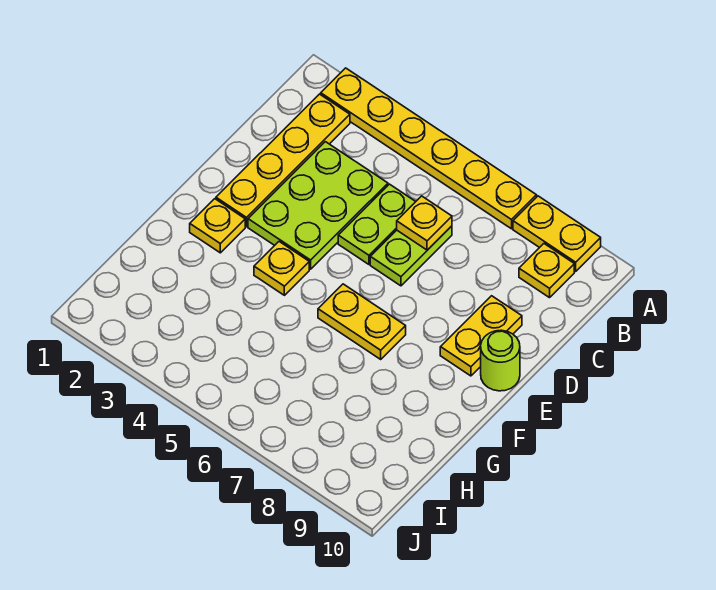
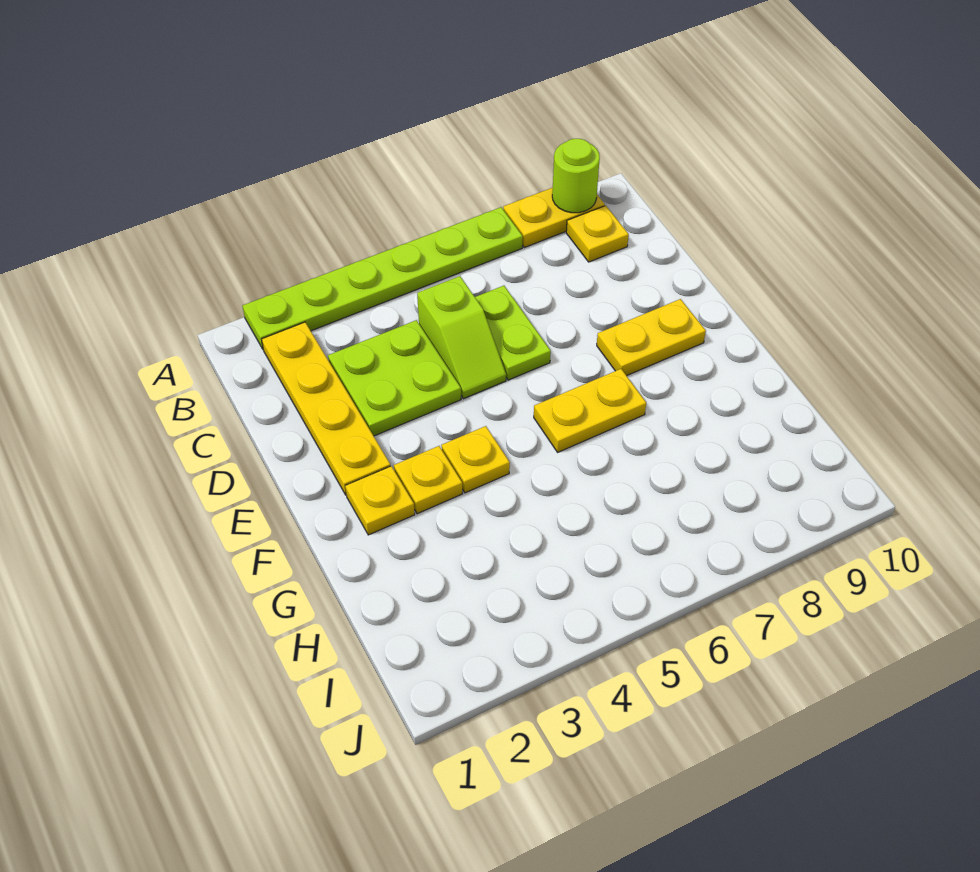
yellow 1x6 plate [321,68,537,229] -> lime 1x6 plate [242,207,523,349]
lime 2x3 plate [248,142,388,269] -> lime 2x2 plate [328,320,461,436]
lime 1x2 plate [338,184,416,264] -> lime 1x2 slope [417,276,506,399]
yellow 1x1 plate [397,196,452,250] -> yellow 1x1 plate moved to [394,446,463,514]
yellow 1x2 plate [440,296,522,376] -> yellow 1x2 plate turned to [597,299,706,376]
lime 1x1 round brick [481,330,520,391] -> lime 1x1 round brick moved to [552,139,600,213]

